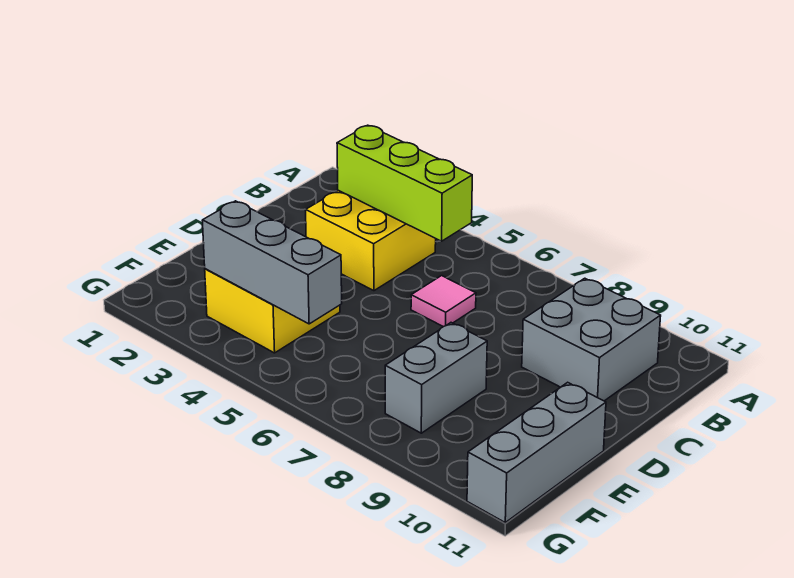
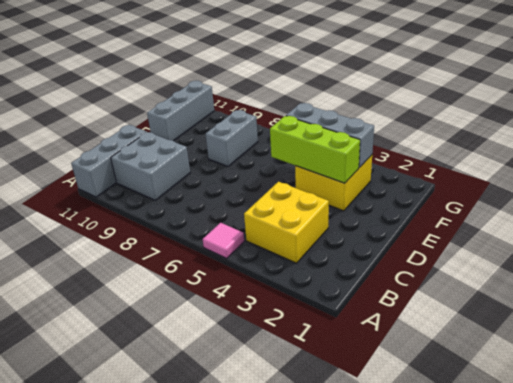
none -> grey 1x3 brick [71,125,147,197]
lime 1x3 brick [337,125,472,241] -> lime 1x3 brick moved to [270,116,360,183]
pink 1x1 tile [411,276,476,327] -> pink 1x1 tile moved to [203,223,244,258]

